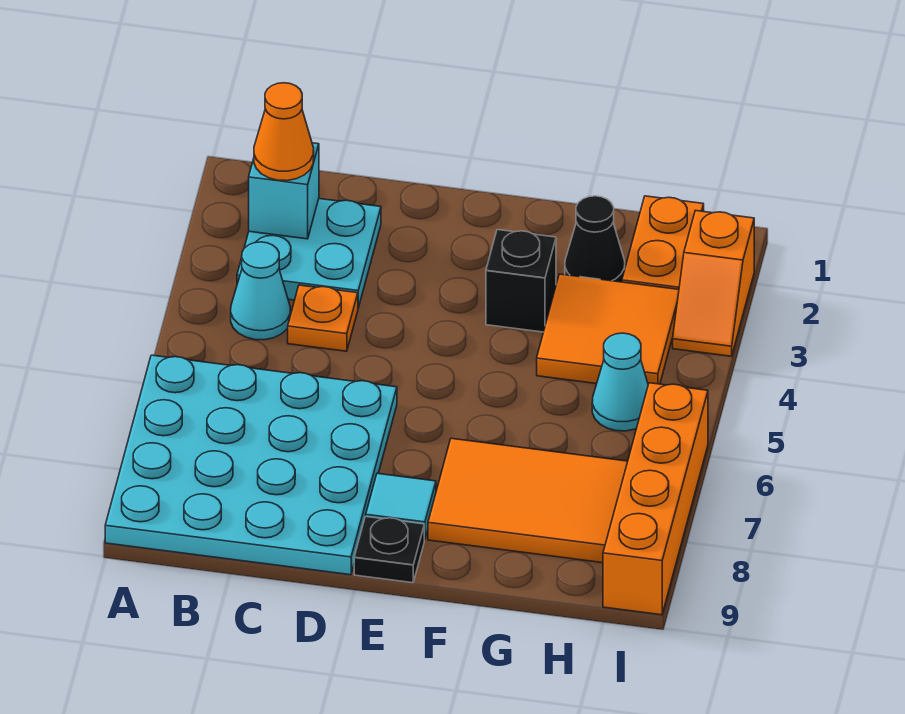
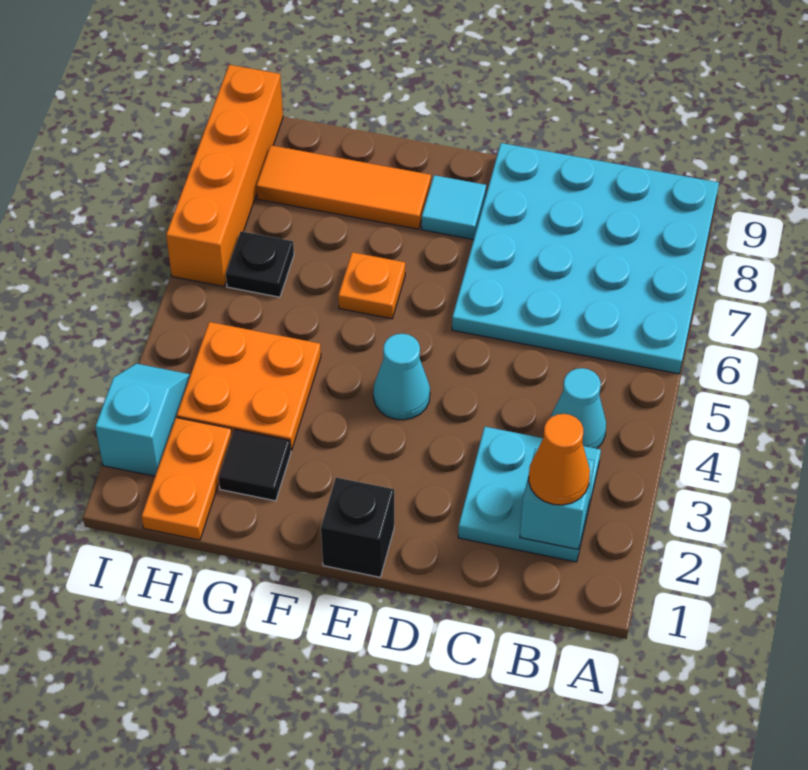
orange 1x1 plate [288,285,358,351] -> orange 1x1 plate moved to [338,252,405,319]
black 1x1 plate [354,516,424,583] -> black 1x1 plate moved to [226,231,294,297]
black 1x1 brick [486,230,556,332] -> black 1x1 brick moved to [321,477,394,577]
orange 2x3 tile [428,438,628,563] -> orange 1x3 tile [256,145,431,229]
black 1x1 cone [565,196,625,282] -> black 1x1 tile [218,429,291,501]
orange 2x2 tile [537,274,679,384] -> orange 2x2 plate [177,322,321,450]
cyan 1x1 cone [592,333,648,431] -> cyan 1x1 cone moved to [373,334,430,420]
orange 1x2 slope [673,211,754,356] -> cyan 1x2 slope [95,364,191,476]

